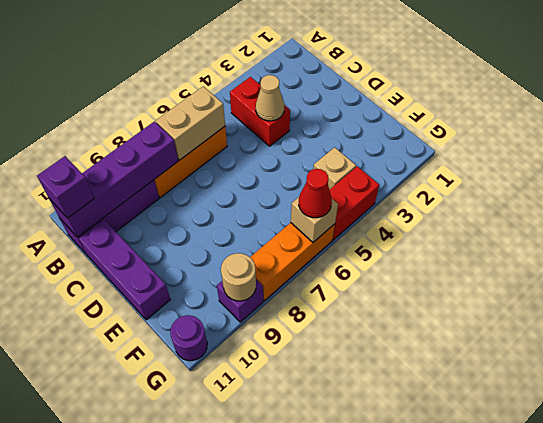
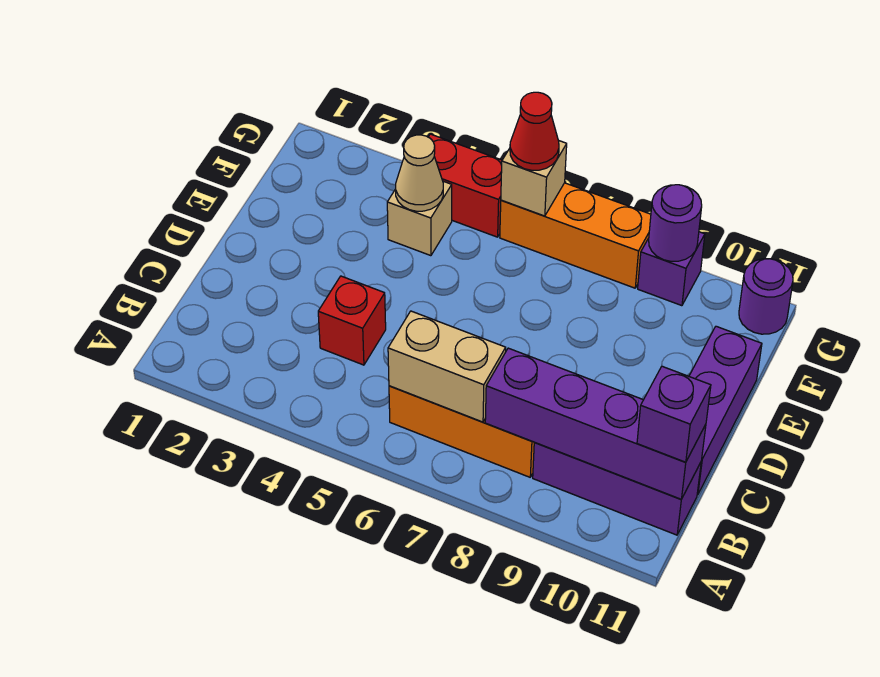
red 1x2 brick [230,77,290,146] -> red 1x1 brick [318,276,386,365]
tan 1x1 cone [256,75,284,121] -> tan 1x1 cone moved to [396,135,443,211]
tan 1x1 round brick [221,253,256,301] -> purple 1x1 round brick [649,185,702,261]

